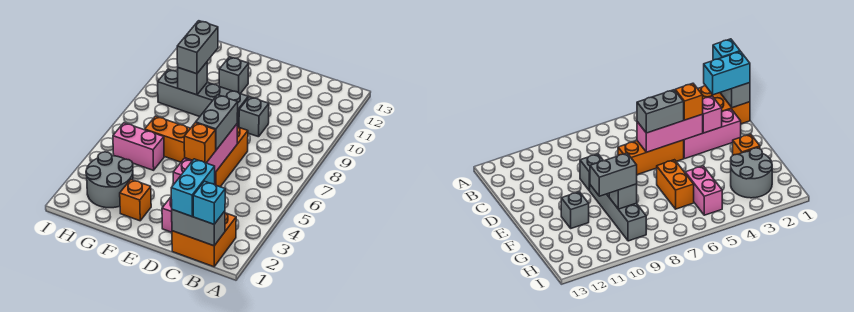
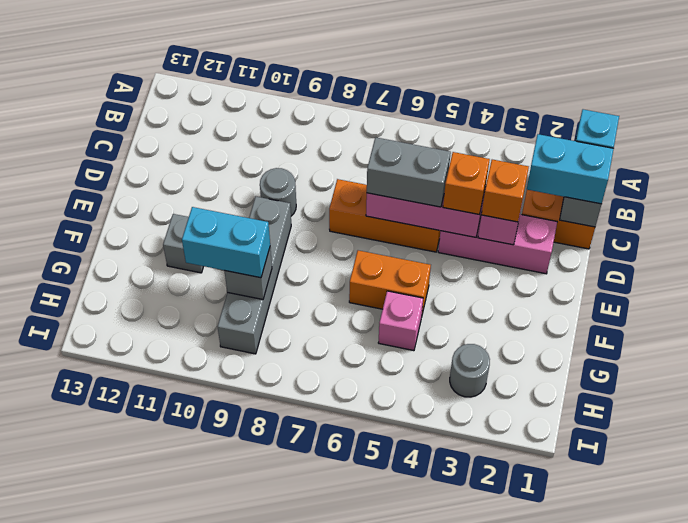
grey 1x1 brick [239,97,269,137] -> grey 1x1 round brick [260,168,296,216]
orange 1x1 brick [120,179,151,221] -> orange 1x1 brick moved to [481,160,529,222]
orange 1x2 brick [145,116,190,162] -> orange 1x2 brick turned to [349,250,431,314]
grey 2x2 round brick [86,152,133,208] -> grey 1x1 round brick [450,344,490,397]
pink 1x2 brick [113,123,164,170] -> pink 1x1 brick [378,291,423,351]
grey 1x2 brick [177,21,218,74] -> cyan 1x2 brick [182,207,270,278]

